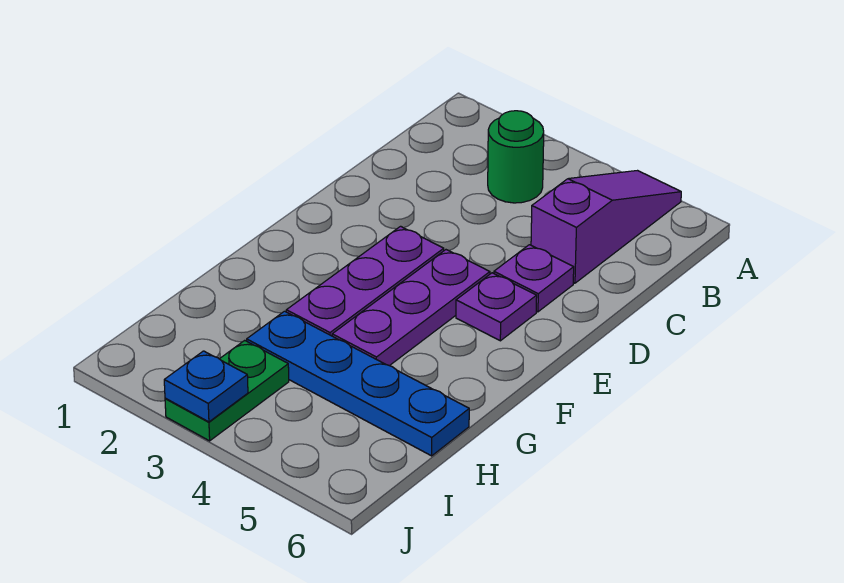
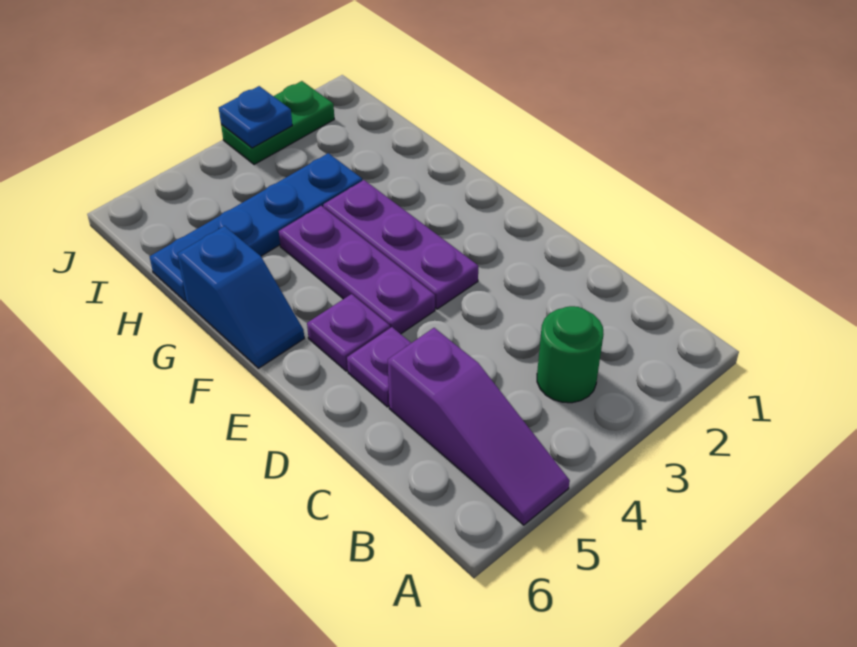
none -> blue 1x2 slope [177,226,304,368]
green 1x2 plate [165,340,289,441] -> green 1x2 plate turned to [221,81,334,165]

